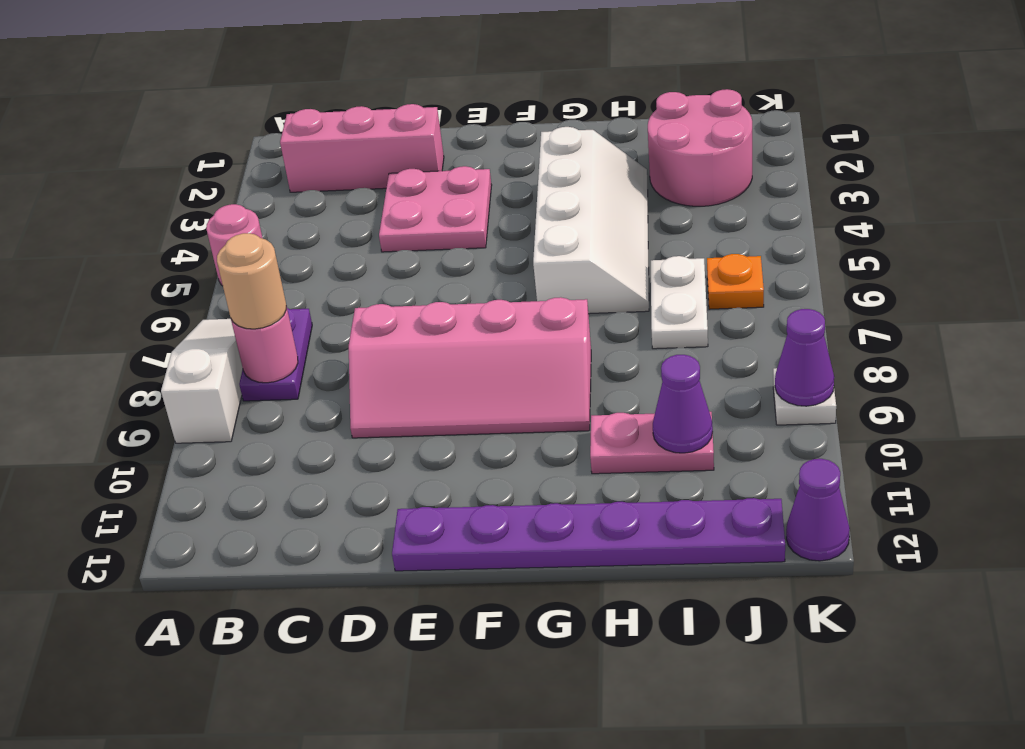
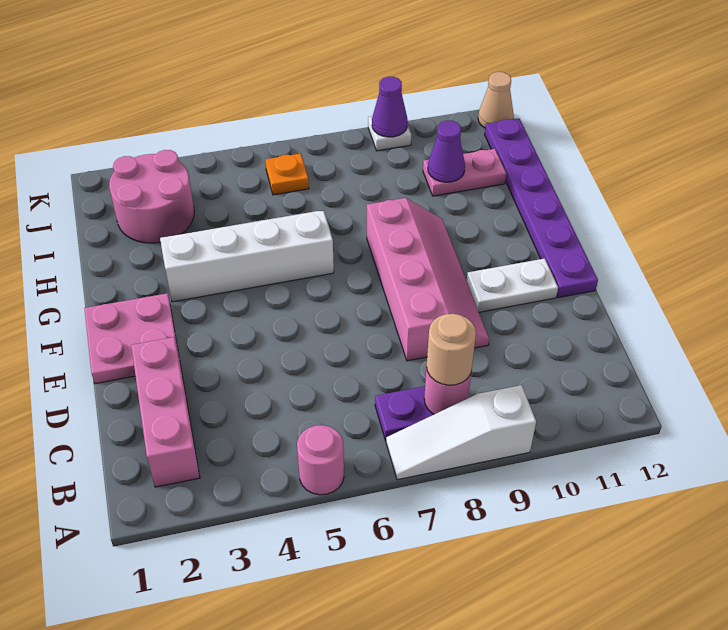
pink 2x2 plate [379,166,492,252] -> pink 2x2 plate moved to [84,293,180,384]
pink 1x2 plate [590,412,714,474] -> pink 1x2 plate turned to [423,149,506,196]
white 1x2 plate [651,256,708,349] -> white 1x2 plate moved to [467,259,558,312]
purple 1x1 cone [786,459,850,561] -> tan 1x1 cone [478,72,514,128]

